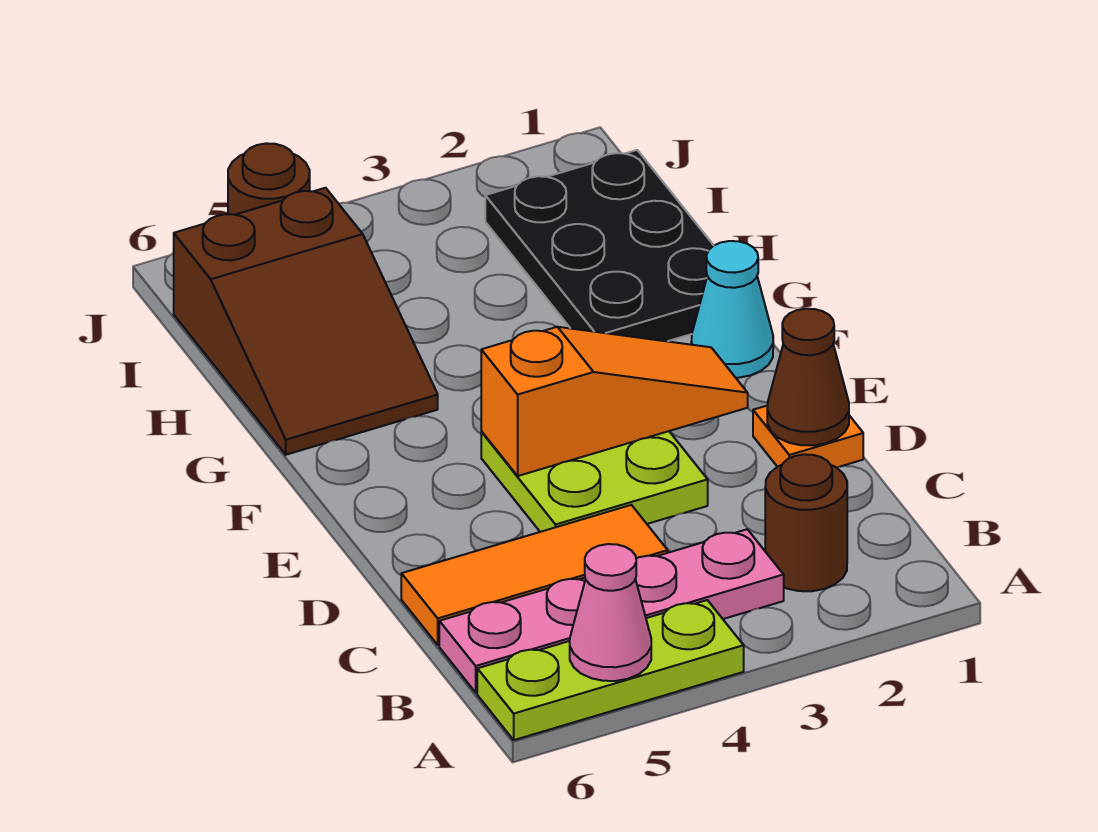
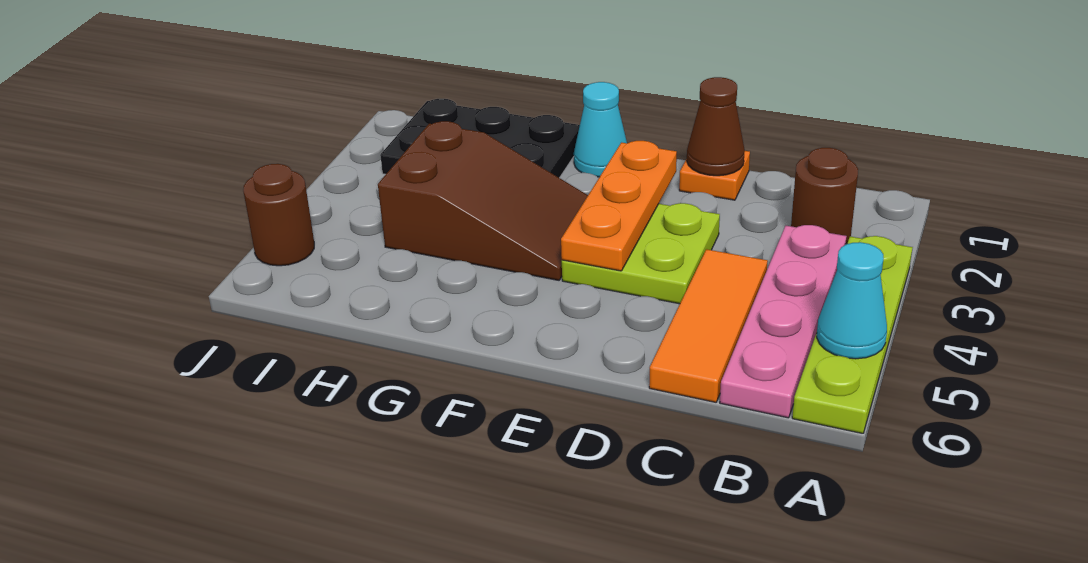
lime 1x3 plate [477,600,744,740] -> lime 1x4 plate [792,236,913,434]
pink 1x1 cone [570,544,651,681] -> cyan 1x1 cone [817,242,887,359]
orange 1x3 slope [481,327,748,476] -> orange 1x3 plate [561,141,677,271]
brown 2x3 slope [174,188,438,455] -> brown 2x3 slope moved to [378,121,588,280]

